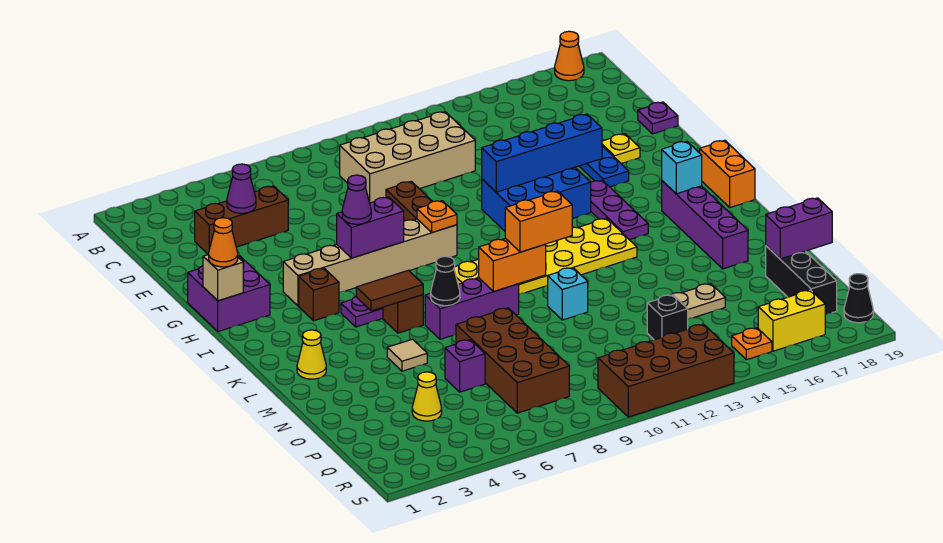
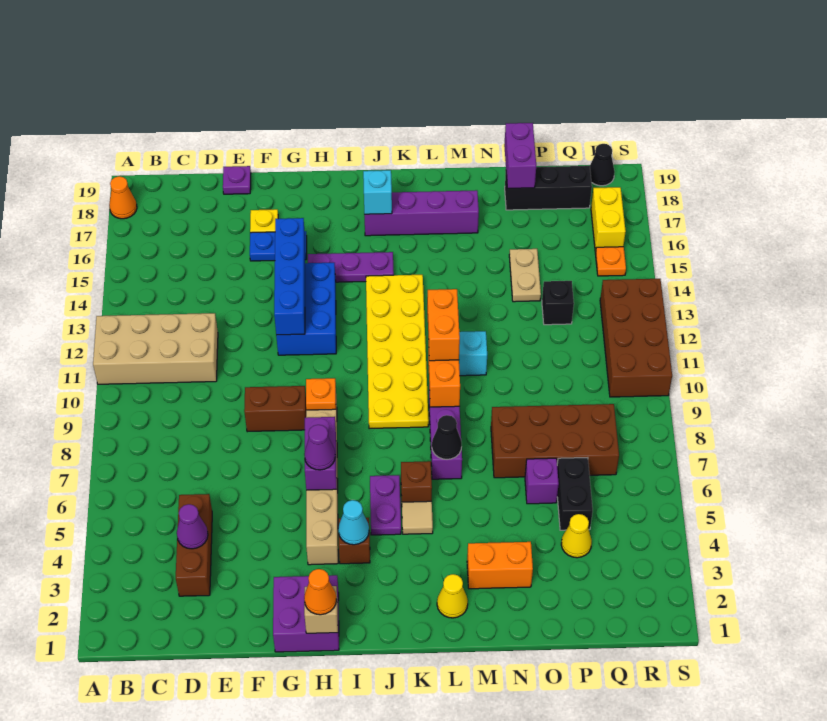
tan 2x4 brick [340,112,475,203] -> tan 2x4 brick turned to [93,313,218,384]
none -> cyan 1x1 cone [338,500,369,545]
orange 1x2 brick [700,140,755,208] -> orange 1x2 brick moved to [467,542,533,589]
brown 1x2 tile [356,270,423,311] -> none
tan 1x1 tile [387,339,427,371] -> tan 1x1 tile moved to [402,501,433,534]
none -> black 1x2 brick [557,458,593,530]

